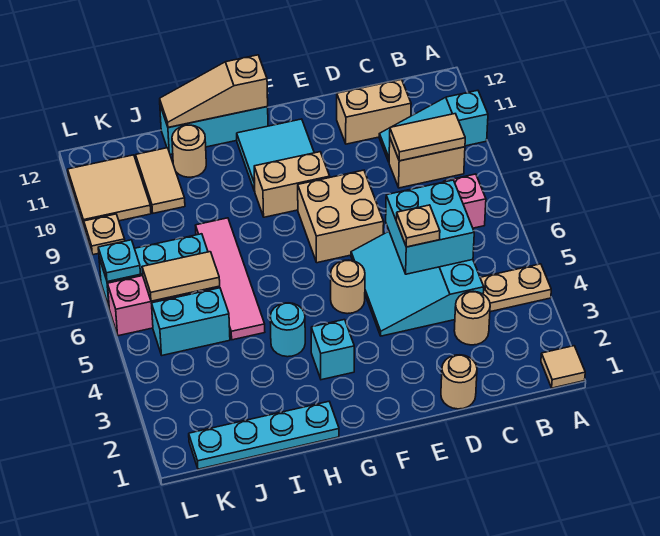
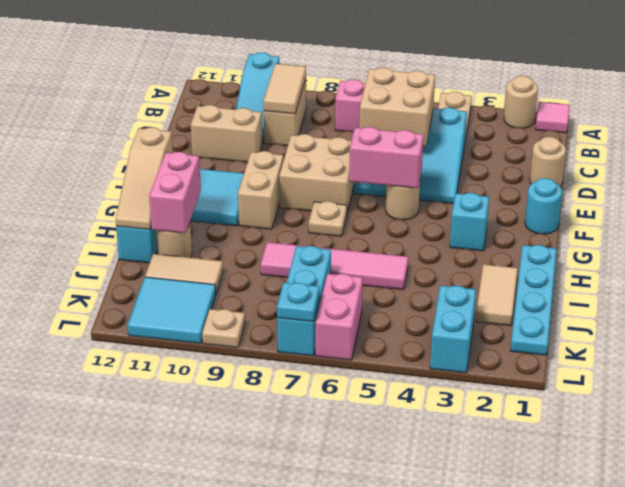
tan 1x1 tile [541,346,585,388] -> pink 1x1 tile [536,102,570,133]
tan 1x1 round brick [454,291,490,345] -> tan 1x1 round brick moved to [504,76,538,128]
cyan 2x2 brick [386,180,474,274] -> tan 2x2 brick [359,68,435,146]
tan 1x2 brick [337,80,411,144] -> tan 1x2 brick turned to [191,105,263,162]
tan 1x1 plate [396,205,440,247] -> tan 1x1 plate moved to [309,201,347,236]
none -> pink 1x2 brick [349,127,424,188]
cyan 1x1 round brick [270,303,305,357] -> cyan 1x1 round brick moved to [525,178,562,234]
none -> pink 1x2 brick [149,152,201,233]
cyan 1x2 brick [152,288,230,355] -> cyan 1x2 brick moved to [430,285,476,373]
tan 1x2 tile [142,252,220,301] -> tan 1x2 tile moved to [476,264,518,326]
tan 2x2 tile [68,155,151,226] -> cyan 2x2 tile [128,277,216,344]

